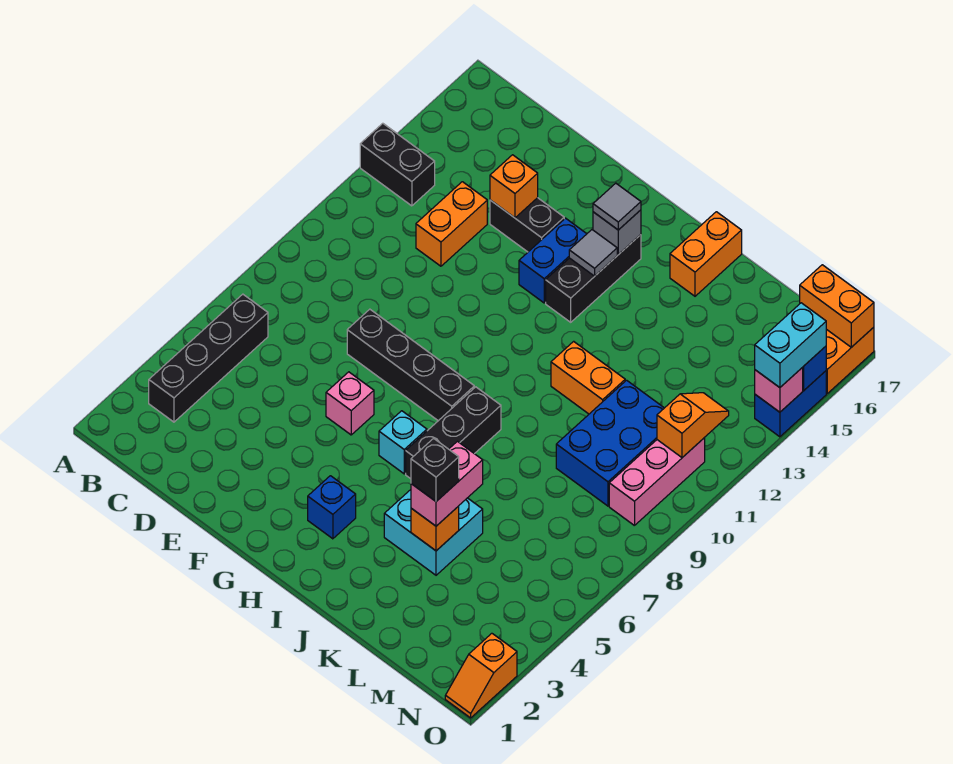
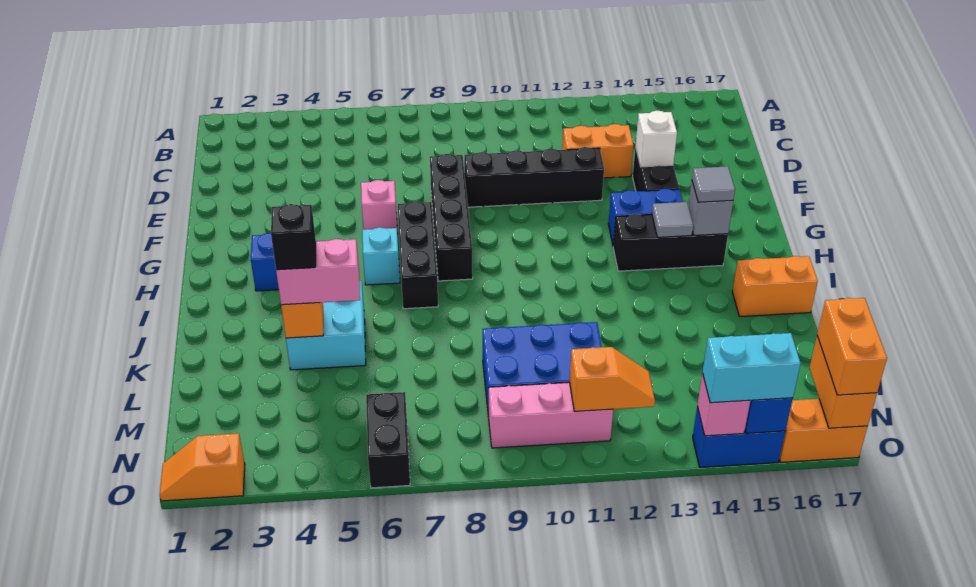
black 1x2 brick [360,123,435,206] -> black 1x2 brick moved to [366,392,410,488]
black 1x4 brick [149,294,268,422] -> black 1x4 brick moved to [464,147,604,207]
orange 1x1 brick [490,155,538,218] -> white 1x1 brick [636,110,677,167]
black 1x3 brick [406,387,501,479] -> black 1x3 brick turned to [398,201,438,309]
orange 1x2 brick [551,341,625,414] -> orange 1x2 brick moved to [817,298,887,395]

